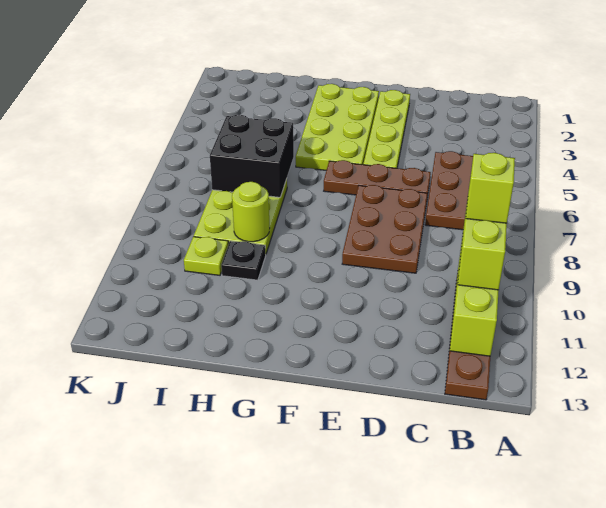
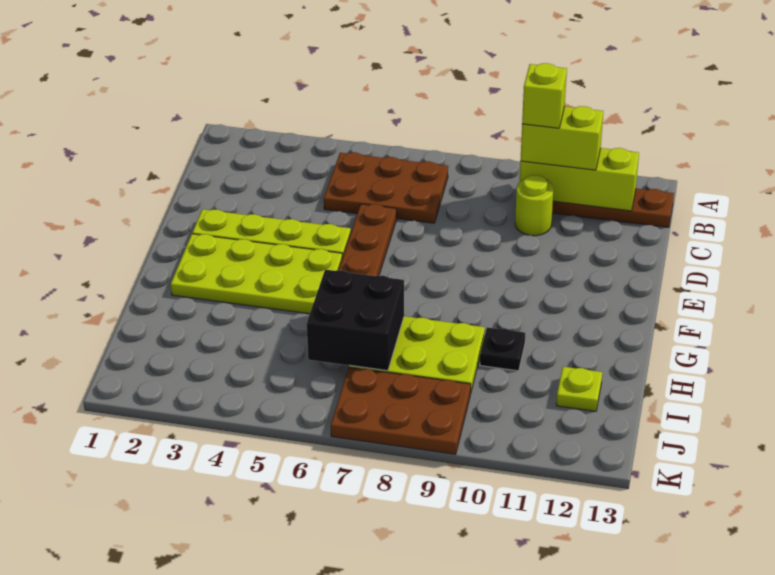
brown 2x3 plate [342,185,428,273] -> brown 2x3 plate moved to [331,367,471,454]
lime 1x1 round brick [232,182,270,242] -> lime 1x1 round brick moved to [515,175,554,236]
lime 1x1 plate [184,237,228,275] -> lime 1x1 plate moved to [556,367,602,411]

